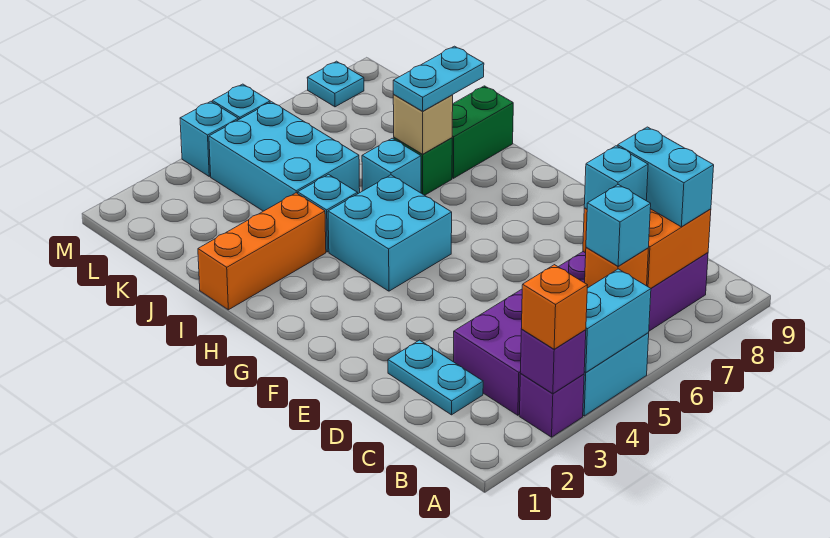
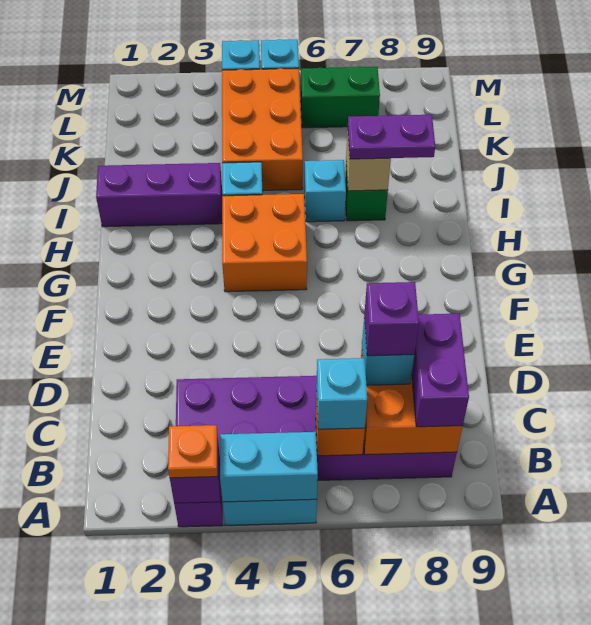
orange 1x1 brick [521,265,587,349] -> orange 1x1 plate [168,425,217,478]
cyan 1x2 brick [618,127,714,227] -> purple 1x2 brick [412,314,469,427]
cyan 1x2 plate [388,340,483,415] -> none
none -> purple 1x1 brick [364,282,419,356]
cyan 2x2 brick [328,175,452,291] -> orange 2x2 brick [222,194,307,292]
orange 1x3 brick [198,193,326,310] -> purple 1x3 brick [96,163,222,227]
cyan 1x2 plate [393,46,484,111] -> purple 1x2 plate [348,115,435,159]
green 1x2 brick [452,86,513,178] -> green 1x2 brick moved to [301,67,380,128]
cyan 2x3 brick [209,102,360,211] -> orange 2x3 brick [222,68,303,190]
cyan 1x1 plate [307,61,364,107] -> none

